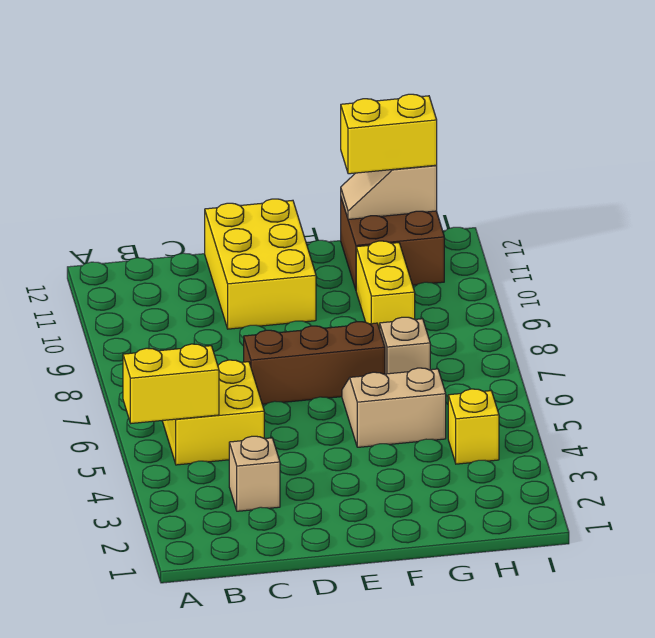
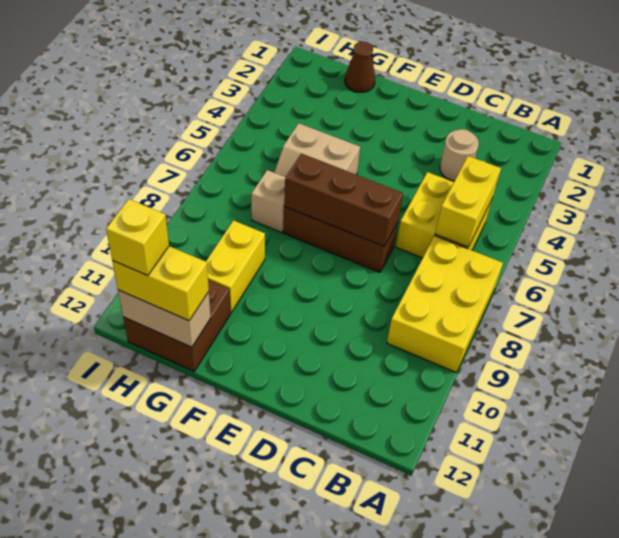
yellow 1x2 brick [123,344,219,423] -> yellow 1x2 brick turned to [435,156,501,247]
tan 1x1 brick [229,436,280,511] -> tan 1x1 round brick [440,129,479,181]
none -> brown 1x3 brick [284,154,403,246]
yellow 2x3 brick [205,199,316,329] -> yellow 2x3 brick moved to [387,236,503,372]
none -> brown 1x1 cone [345,42,375,92]
tan 1x2 slope [341,165,437,220] -> tan 1x2 brick [118,290,211,347]
yellow 1x1 brick [448,389,499,464] -> yellow 1x1 brick moved to [106,199,169,276]

